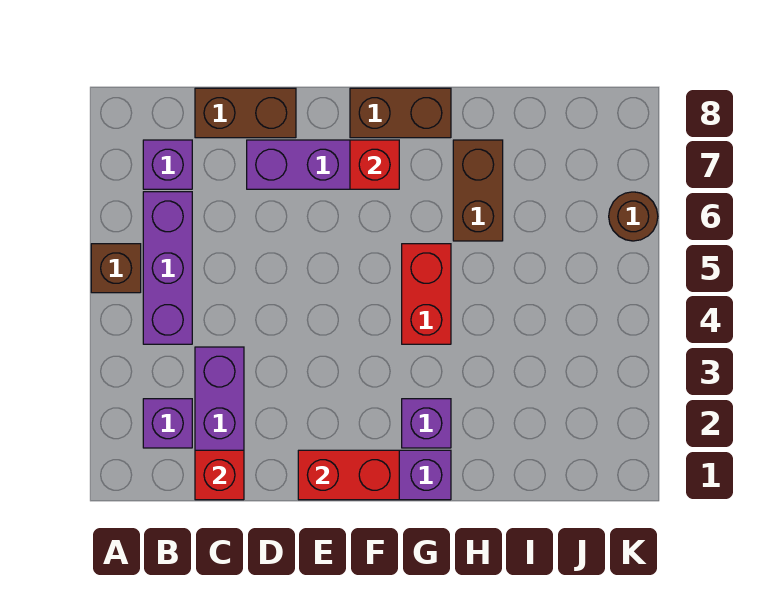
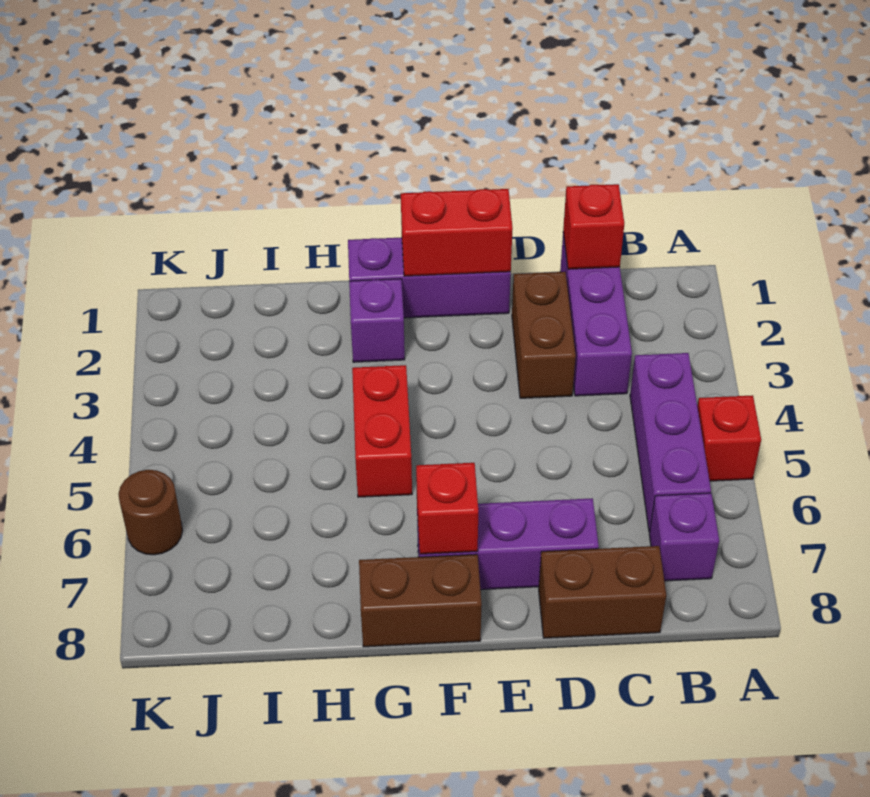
brown 1x1 brick [91,244,141,293] -> red 1x1 brick [697,395,761,481]
purple 1x1 brick [143,399,192,448] -> none
brown 1x2 brick [453,140,503,241] -> brown 1x2 brick moved to [512,272,576,398]

